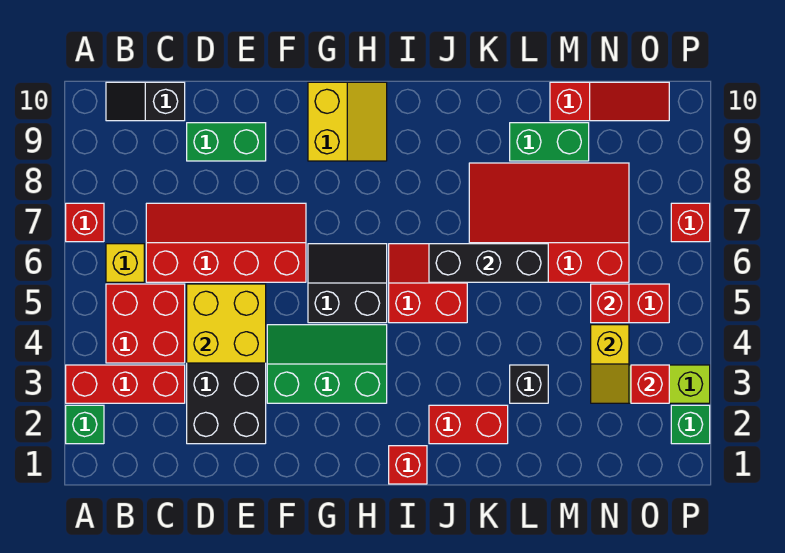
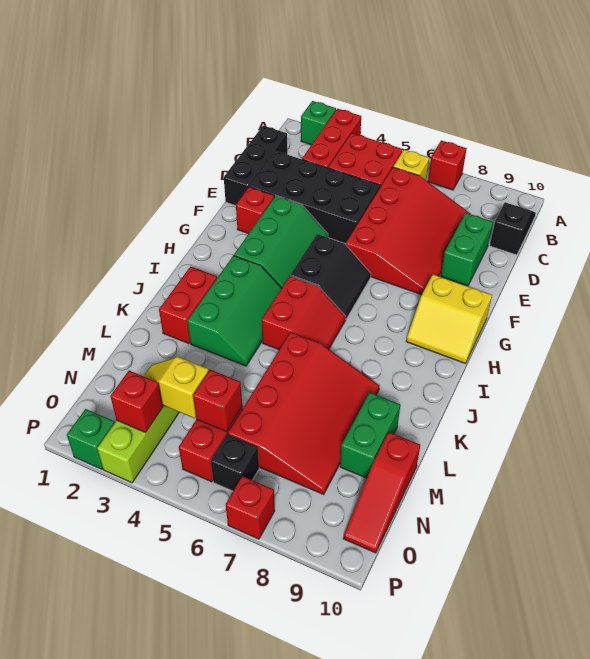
red 2x4 slope [146,203,306,282] -> red 3x4 slope [346,167,470,295]
yellow 2x2 brick [187,284,266,363] -> none
red 1x1 brick [389,446,427,484] -> red 1x1 brick moved to [236,187,274,234]
none -> green 2x3 slope [187,256,282,366]
black 1x3 brick [429,244,548,282] -> black 1x3 brick moved to [224,126,287,205]
black 1x1 brick [510,365,548,403] -> black 1x1 brick moved to [211,434,259,491]

